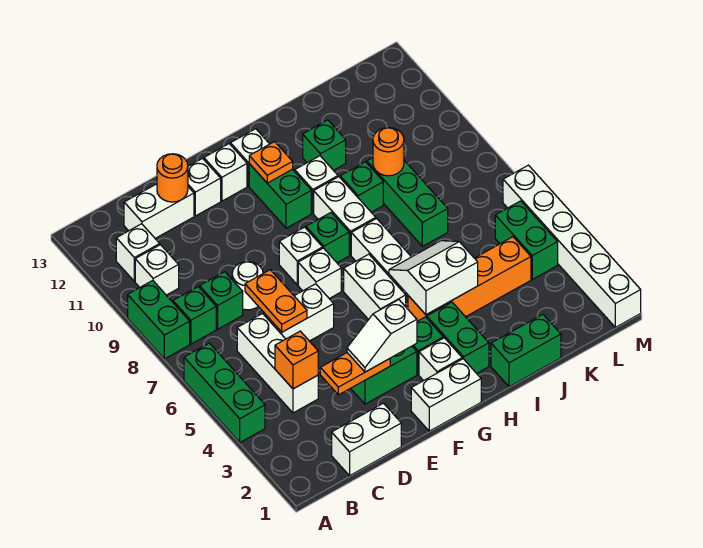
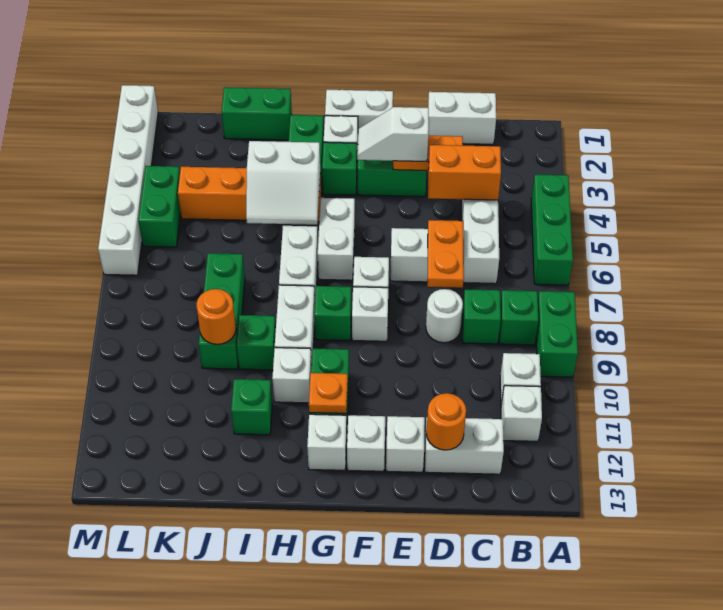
orange 1x1 brick [275,331,318,389] -> orange 1x2 brick [428,145,501,200]
white 1x2 slope [347,300,417,372] -> white 1x2 slope turned to [357,107,429,162]

